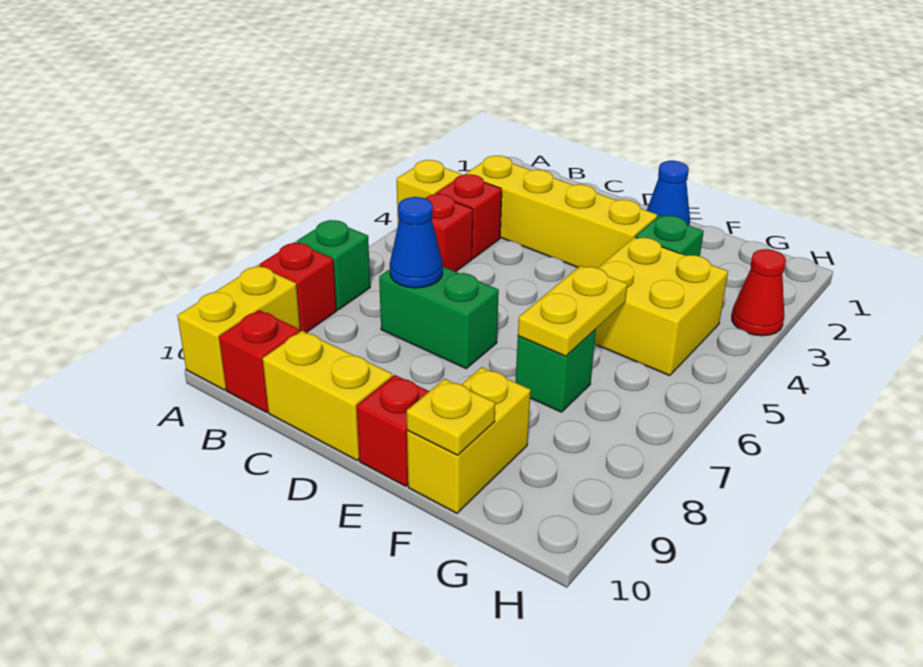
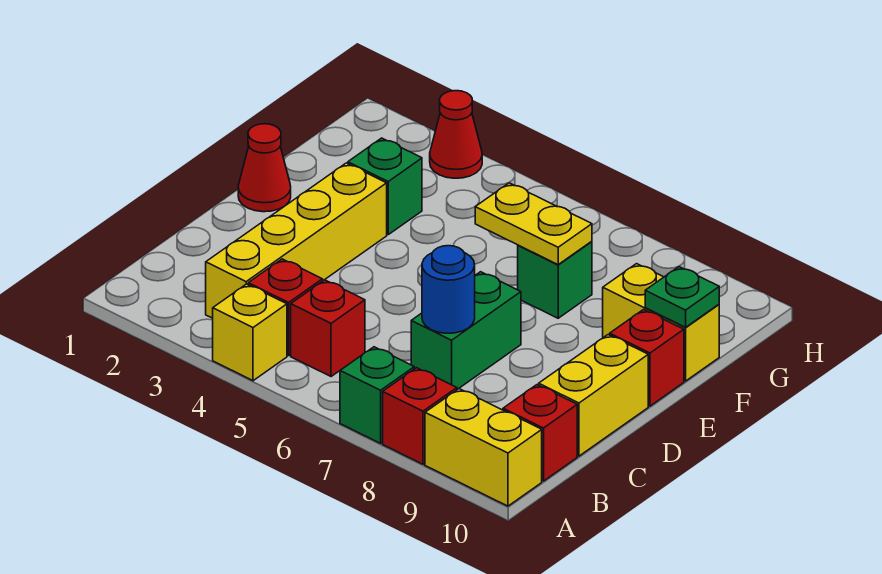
blue 1x1 cone [390,197,443,288] -> blue 1x1 round brick [422,246,475,333]
blue 1x1 cone [647,161,690,225] -> red 1x1 cone [238,124,291,212]
yellow 2x2 brick [594,237,728,376] -> none
yellow 1x1 plate [407,379,495,455] -> green 1x1 plate [645,267,719,327]

